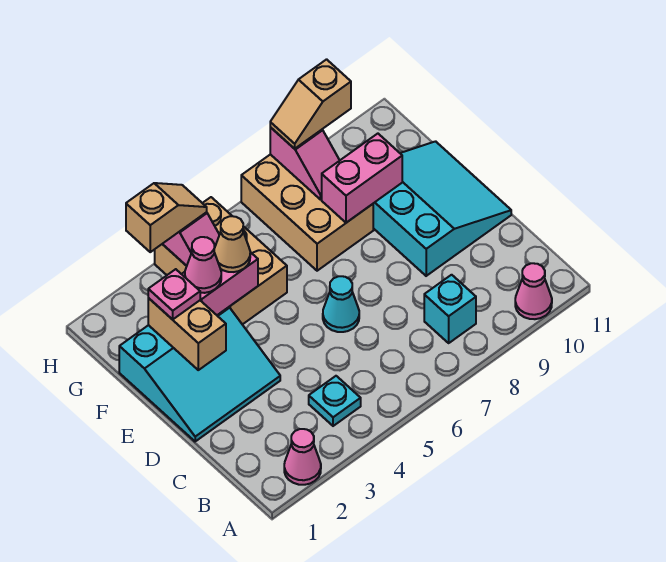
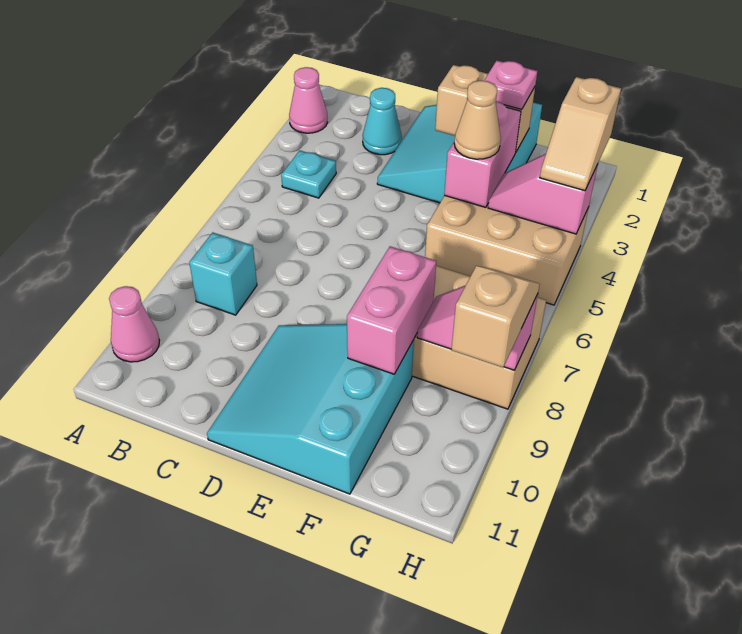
cyan 1x1 cone [323,276,359,332] -> cyan 1x1 cone moved to [363,88,402,155]
cyan 3x3 slope [373,141,511,276] -> cyan 3x3 slope turned to [207,324,414,494]
pink 1x1 cone [185,237,221,293] -> none

